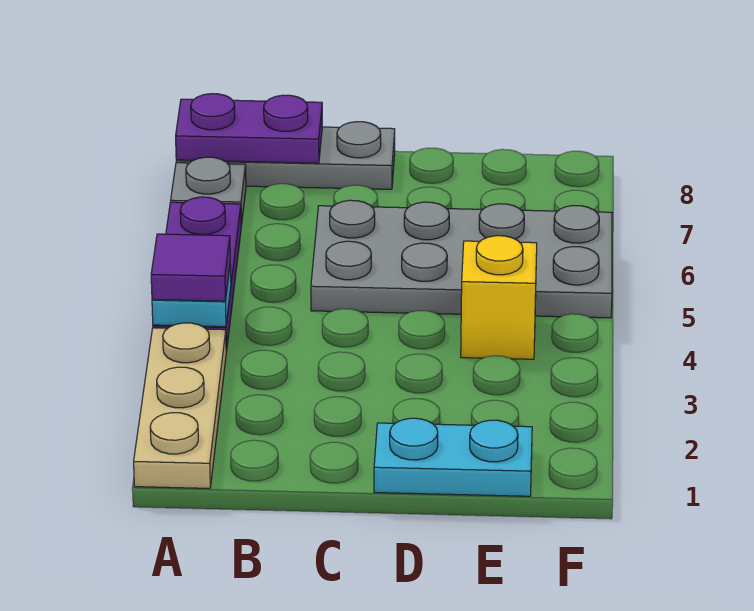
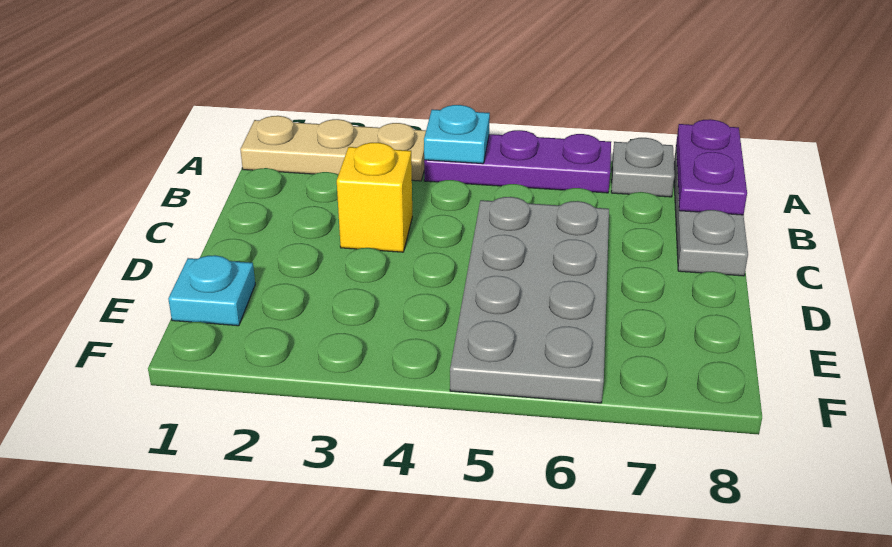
purple 1x1 tile [151,234,230,301] -> none
cyan 1x2 plate [374,418,532,496] -> cyan 1x1 plate [168,255,255,326]
yellow 1x1 brick [461,236,537,359] -> yellow 1x1 brick moved to [337,143,412,252]

